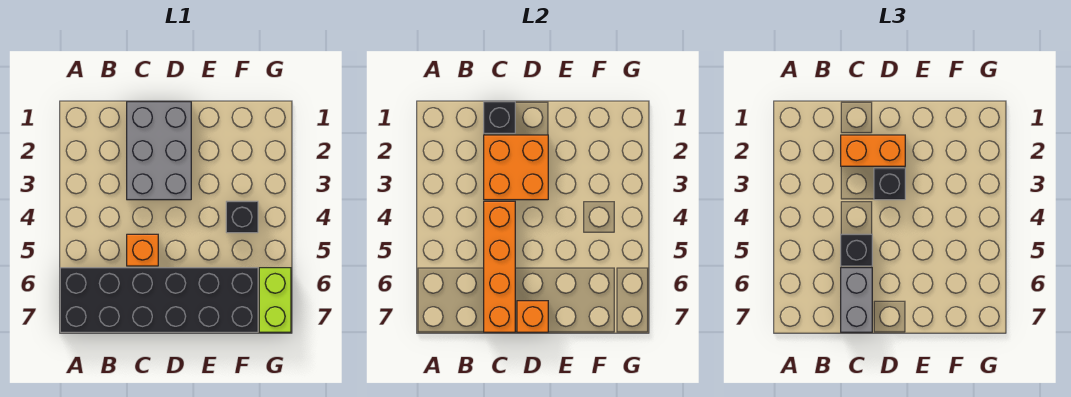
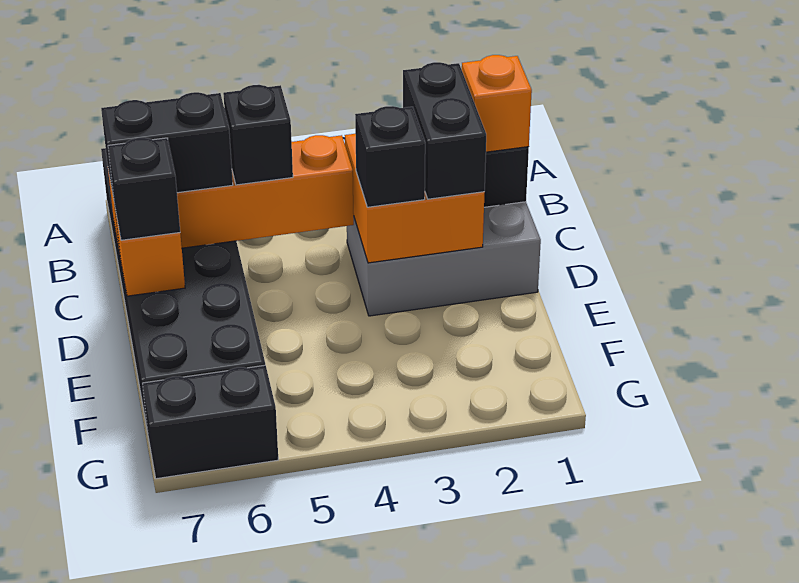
orange 1x2 brick [841,135,905,166] -> black 1x2 brick [403,62,486,199]
orange 1x1 brick [127,234,158,266] -> orange 1x1 brick moved to [462,55,532,152]
grey 1x2 brick [841,268,872,332] -> black 1x2 brick [101,92,233,198]
black 1x1 brick [226,201,258,233] -> black 1x1 brick moved to [108,138,180,240]
lime 1x2 brick [259,268,291,332] -> black 1x2 brick [142,365,278,479]

